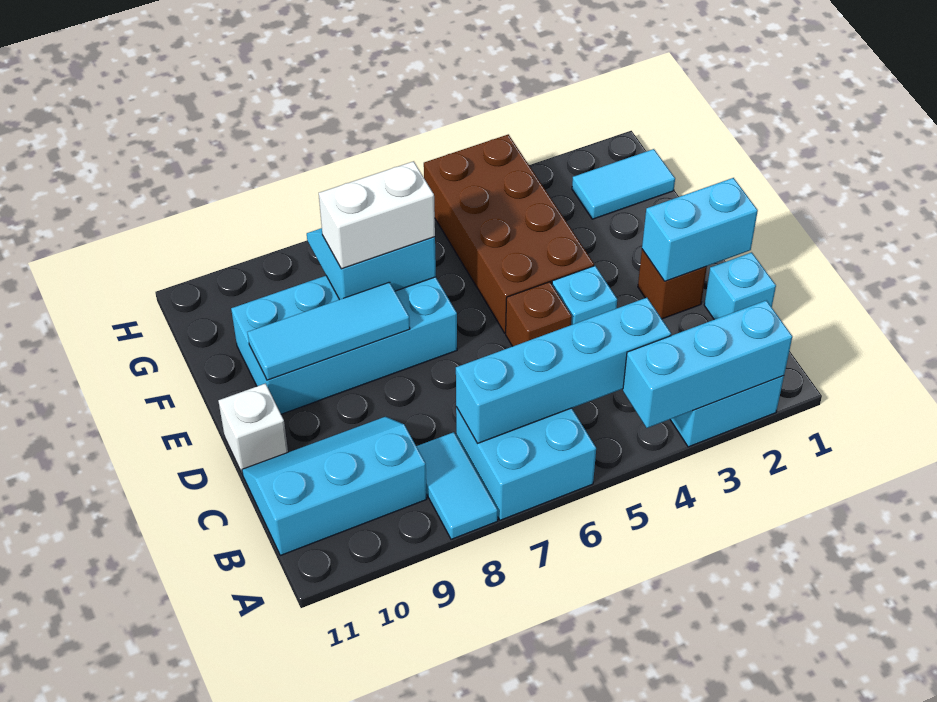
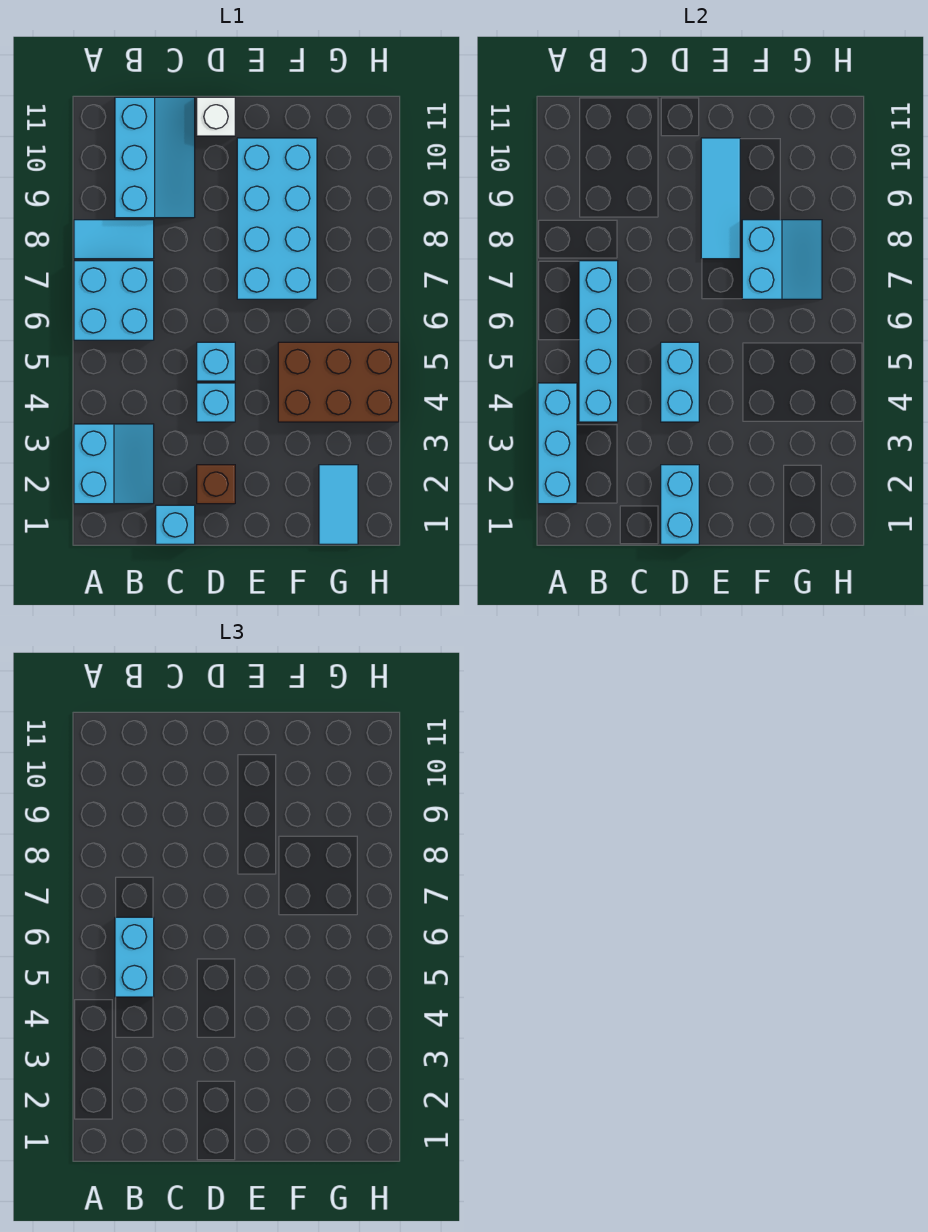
none -> cyan 1x2 brick [115,917,154,997]
none -> cyan 1x2 brick [661,342,699,422]
brown 1x1 brick [506,282,572,346] -> cyan 1x1 brick [197,342,235,381]
brown 2x4 brick [424,134,594,333] -> brown 2x3 brick [278,342,399,422]
white 1x2 brick [319,161,435,269] -> none

